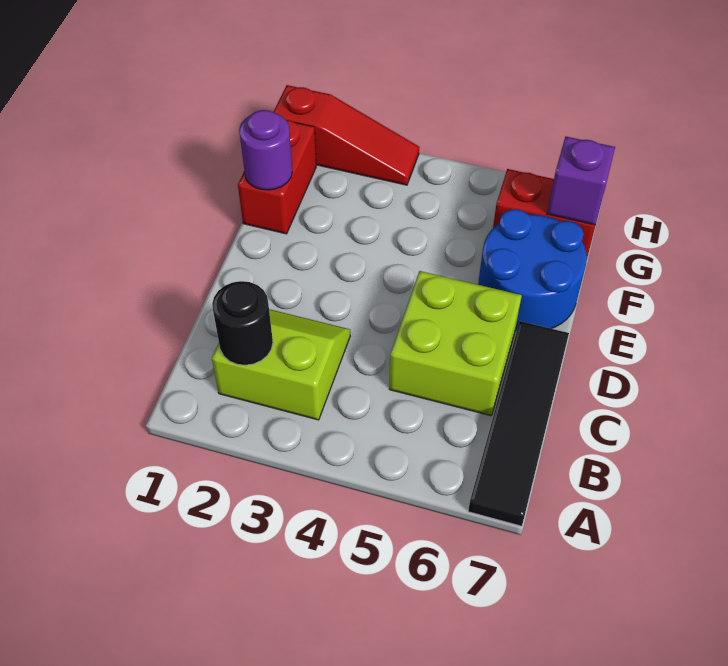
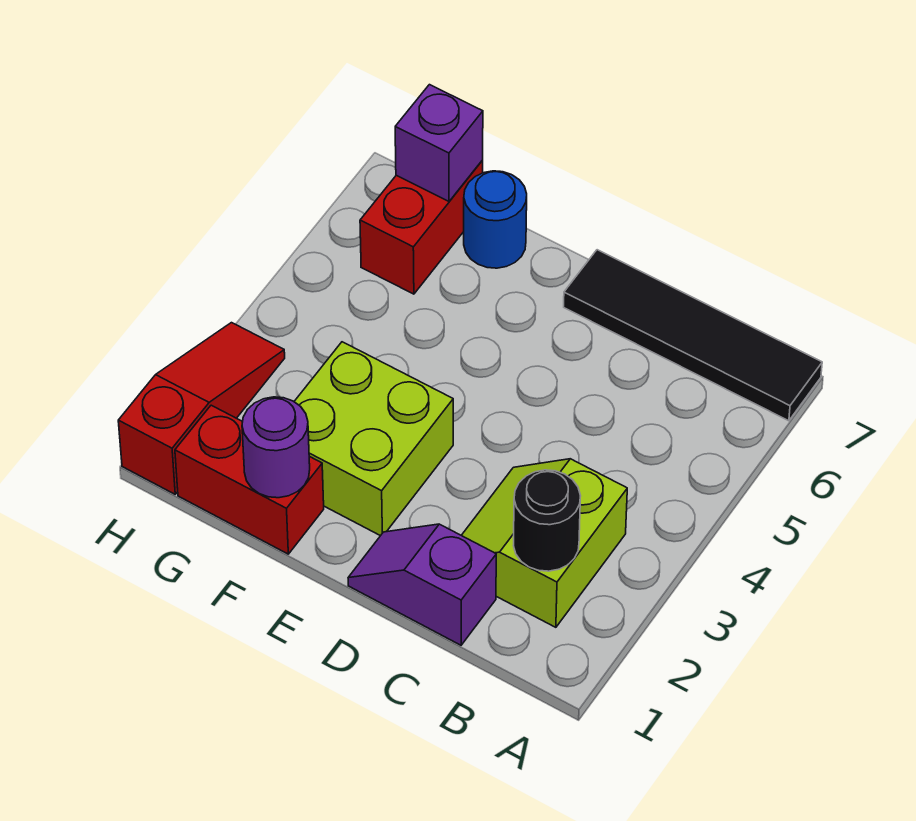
none -> purple 1x2 slope [348,524,496,645]
lime 2x2 brick [389,271,522,416] -> lime 2x2 brick moved to [294,342,453,536]
blue 2x2 round brick [478,209,587,330] -> blue 1x1 round brick [464,171,527,268]

